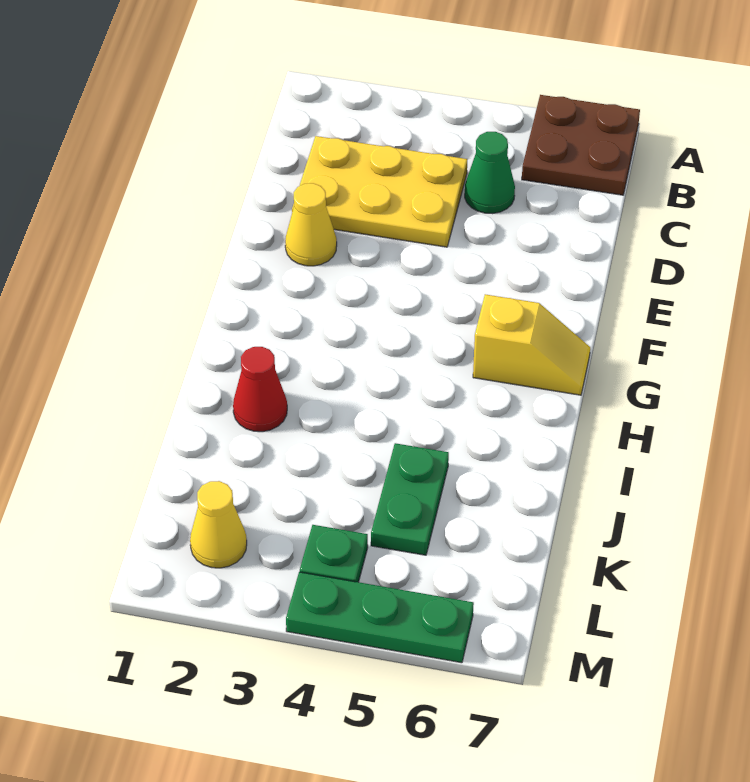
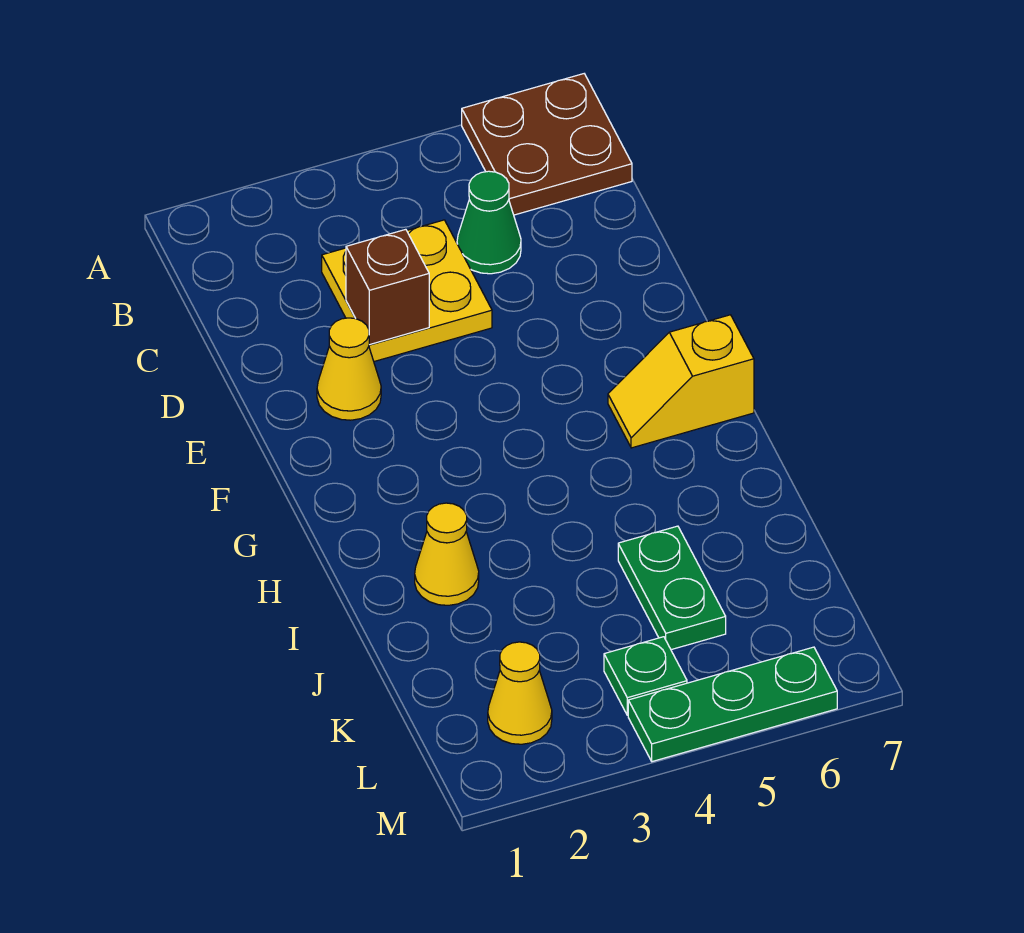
yellow 2x3 plate [292,136,467,247] -> yellow 2x2 plate [322,220,492,361]
none -> brown 1x1 brick [346,229,429,345]
yellow 1x2 slope [473,294,590,395] -> yellow 1x2 slope turned to [608,315,754,448]
red 1x1 cone [233,347,287,432] -> yellow 1x1 cone [415,503,479,605]

